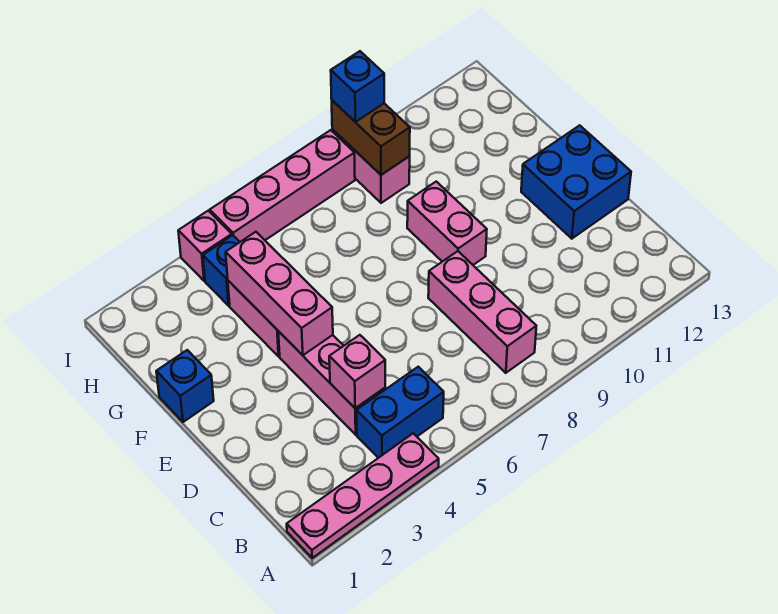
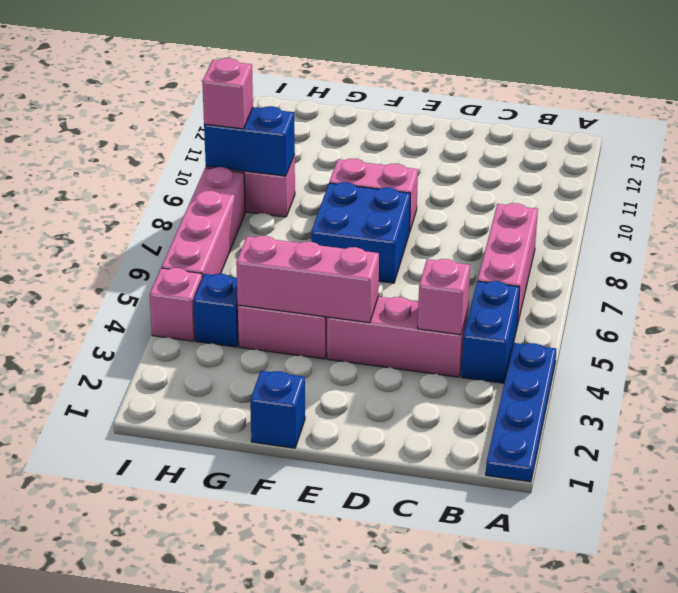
pink 1x4 plate [287,433,439,558] -> blue 1x4 plate [486,343,557,482]
pink 1x3 brick [428,251,536,373] -> pink 1x3 brick turned to [478,203,538,326]
blue 2x2 brick [521,125,631,239] -> blue 2x2 brick moved to [311,182,411,283]
brown 1x2 brick [332,100,410,175] -> blue 1x2 brick [204,106,295,176]
blue 1x1 brick [331,51,384,122] -> pink 1x1 brick [202,58,253,129]

